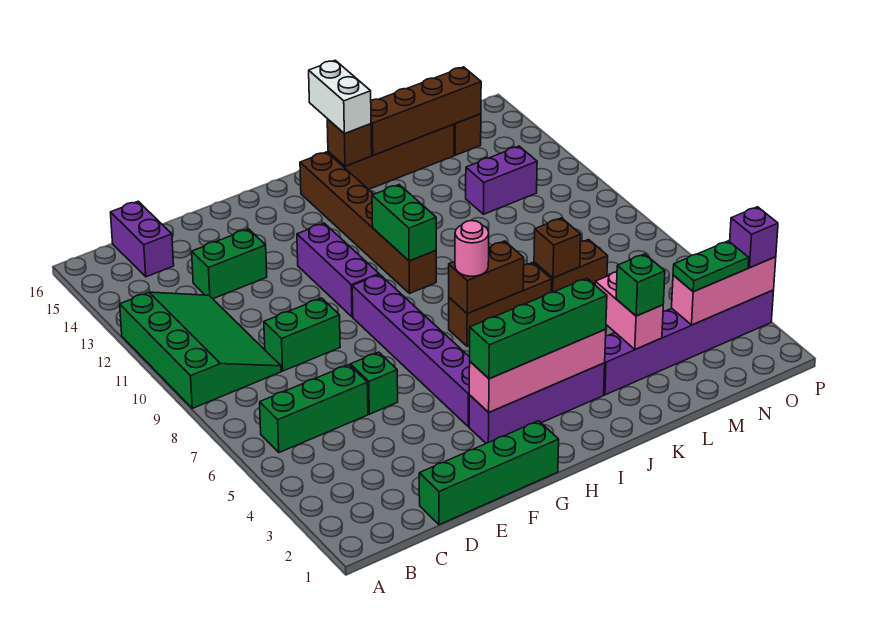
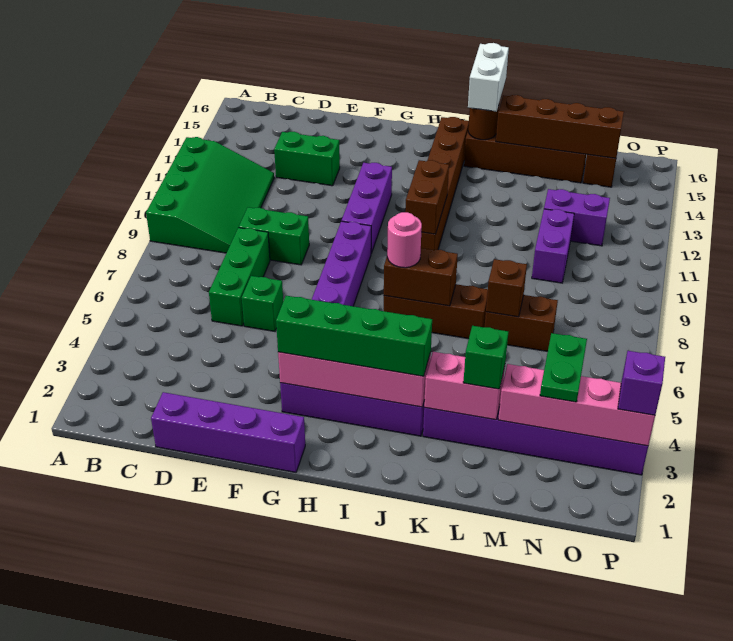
green 1x3 brick [260,365,368,453] -> green 1x3 brick turned to [209,228,270,326]
purple 1x2 brick [110,201,174,277] -> purple 1x2 brick moved to [532,209,574,283]
green 1x4 brick [419,421,559,525] -> purple 1x4 brick [151,392,305,472]
green 1x2 brick [372,185,436,261] -> brown 1x2 brick [405,160,449,234]
brown 1x1 brick [327,119,372,166] -> brown 1x1 round brick [468,106,499,140]
pink 1x2 brick [595,272,663,349] -> pink 1x2 brick turned to [424,352,505,420]
pink 1x3 brick [672,257,776,325] -> pink 1x4 brick [498,364,655,446]
green 1x2 plate [673,241,749,292] -> green 1x2 plate turned to [540,333,587,402]

